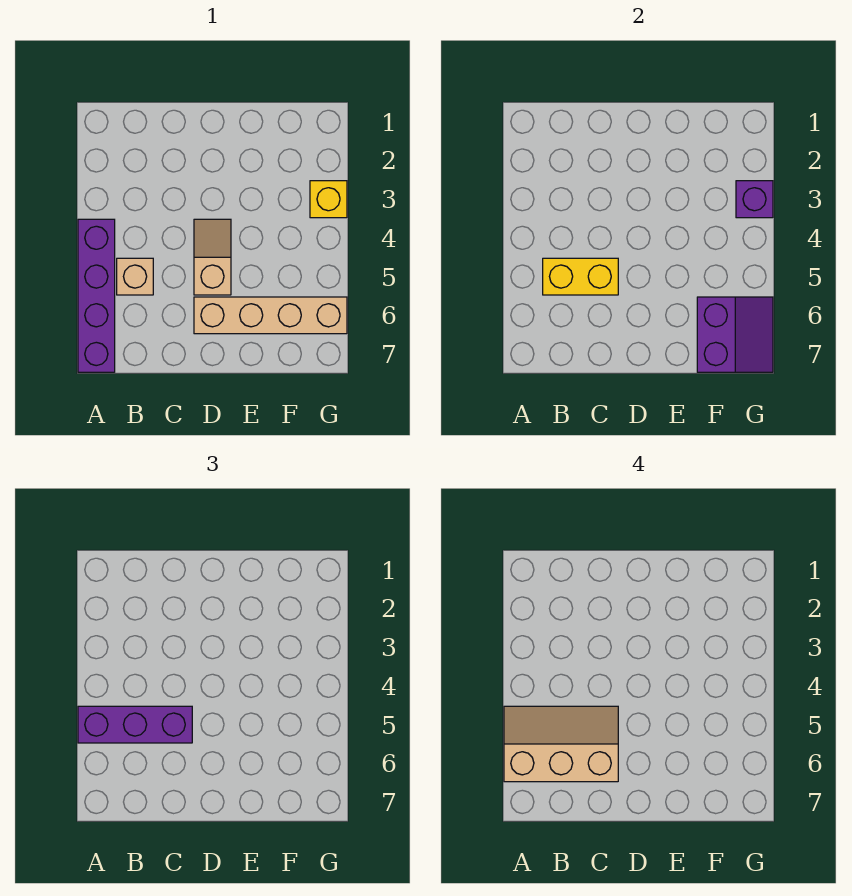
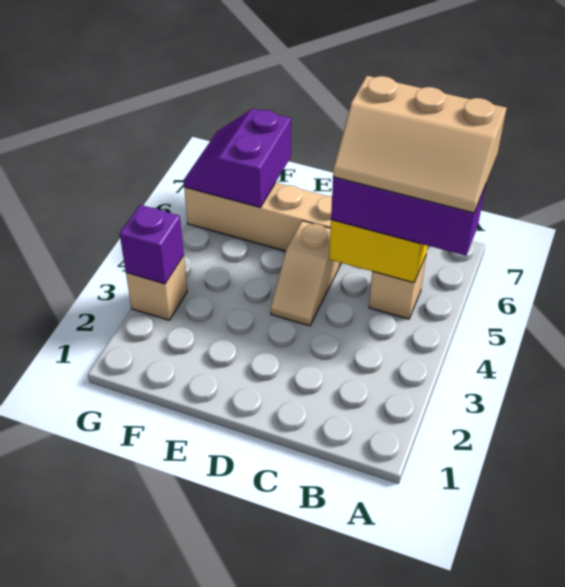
purple 1x4 brick [78,219,115,372] -> none
yellow 1x1 brick [310,181,347,218] -> tan 1x1 brick [126,256,187,320]

